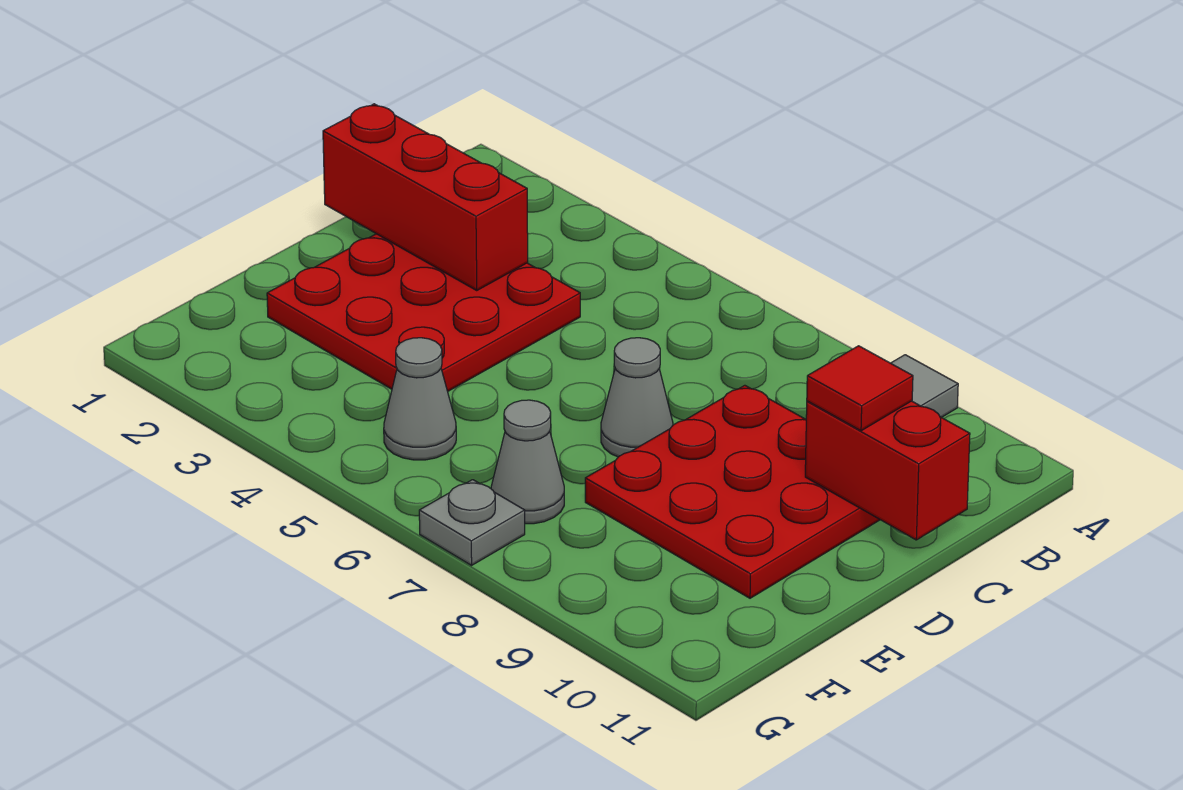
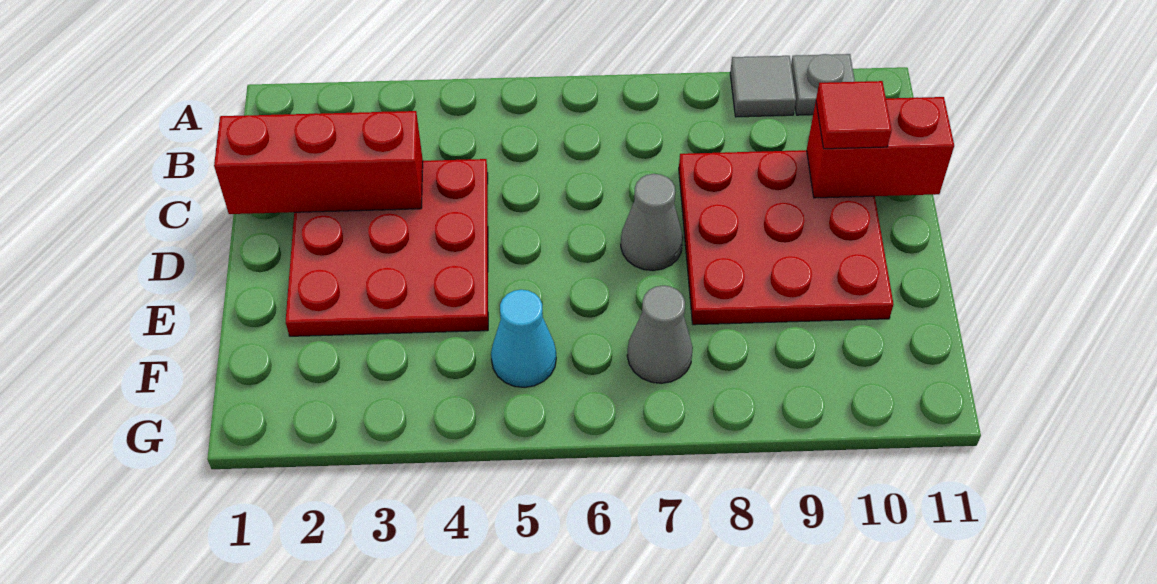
grey 1x1 cone [384,338,456,460] -> cyan 1x1 cone [491,290,556,387]
grey 1x1 plate [419,480,525,565] -> grey 1x1 plate moved to [791,54,855,115]

